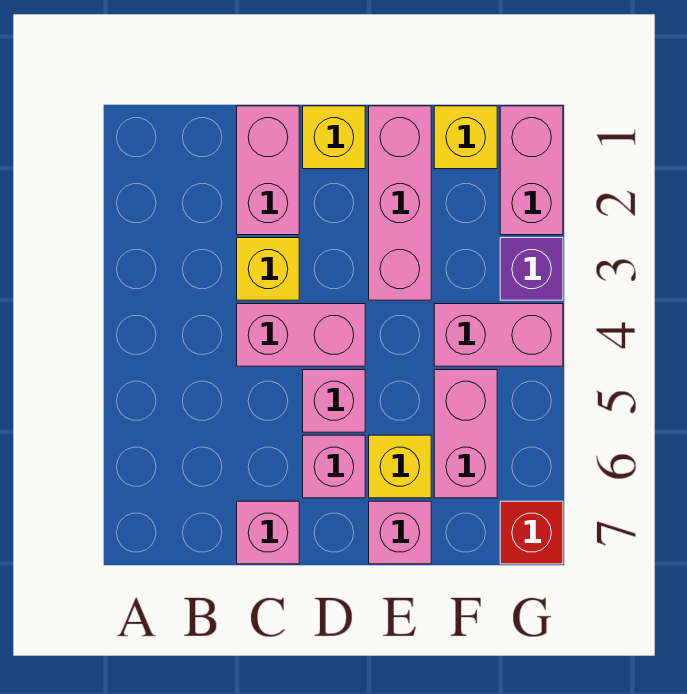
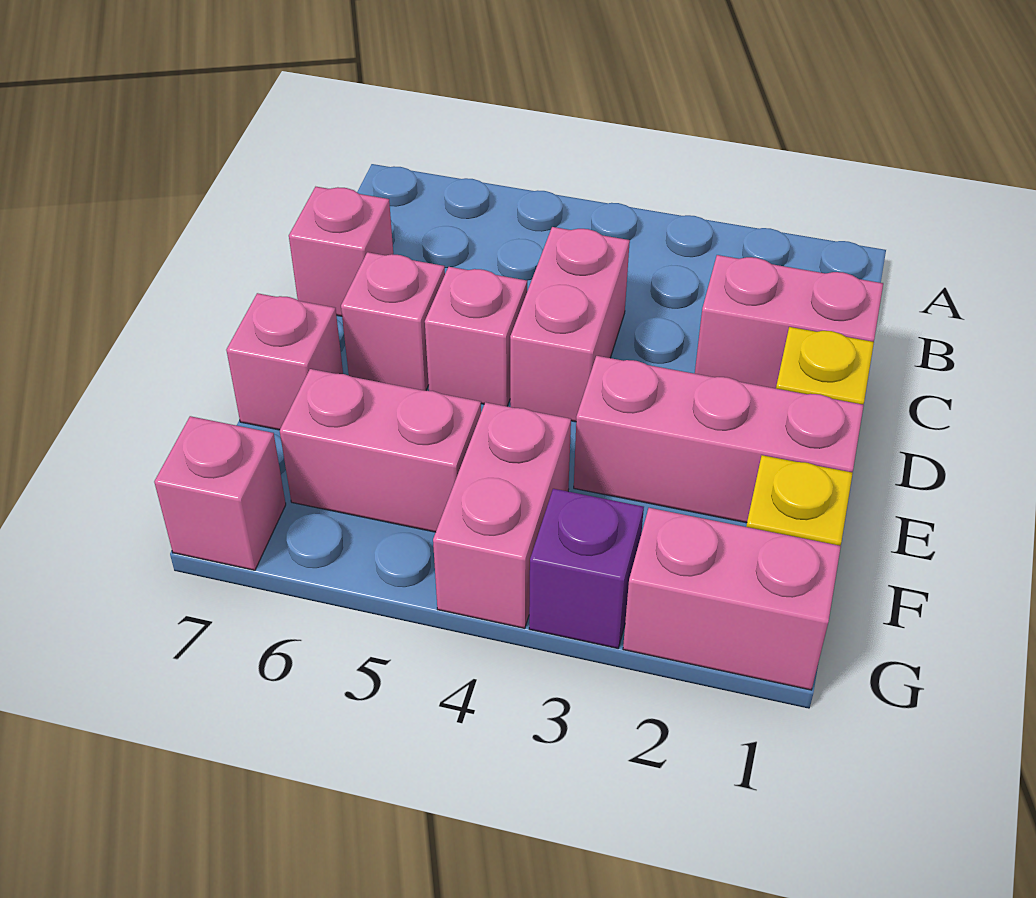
yellow 1x1 brick [237,238,299,300] -> none
yellow 1x1 brick [369,435,431,498] -> none
red 1x1 brick [500,501,563,564] -> pink 1x1 brick [154,416,286,570]

